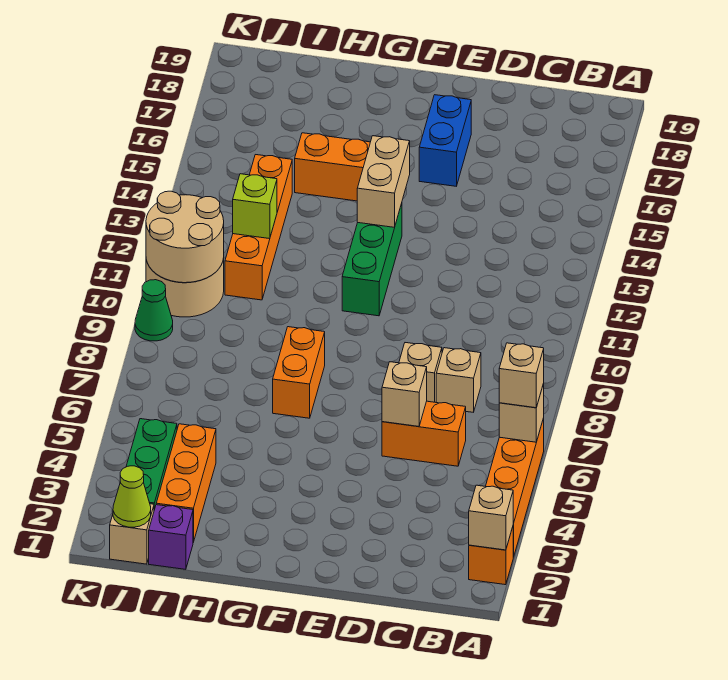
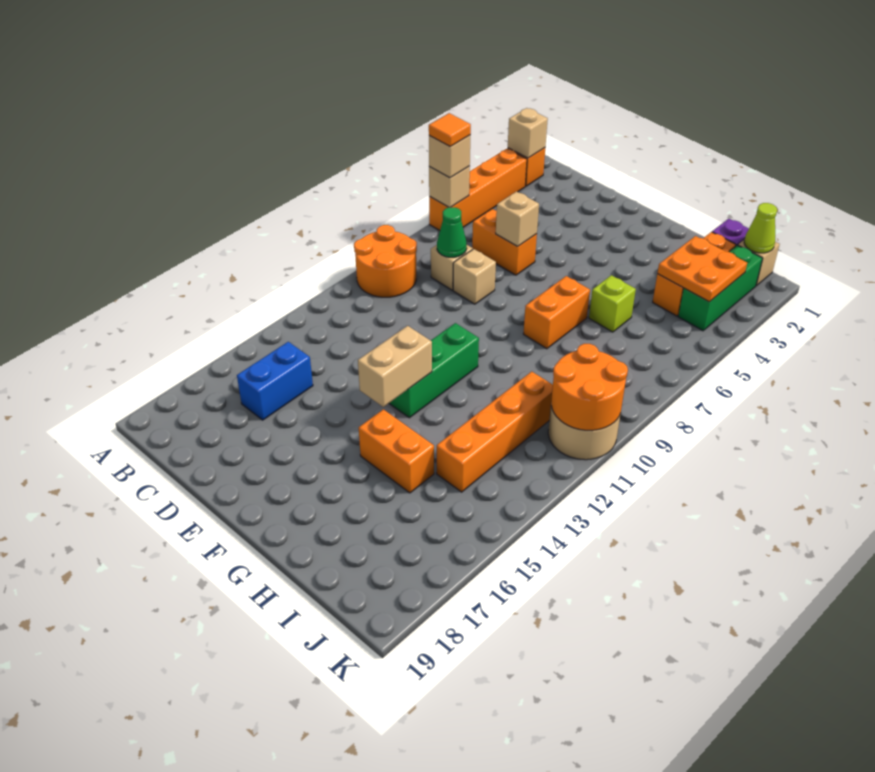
none -> orange 1x1 tile [429,113,471,146]
none -> orange 2x2 round brick [354,225,417,297]
blue 1x2 brick [419,95,471,186] -> blue 1x2 brick moved to [237,342,313,420]
none -> orange 2x2 plate [657,236,747,302]
lime 1x1 brick [233,174,277,239] -> lime 1x1 brick moved to [589,275,636,332]
tan 2x2 round brick [146,191,224,283] -> orange 2x2 round brick [551,344,628,430]
green 1x1 cone [135,280,173,341] -> green 1x1 cone moved to [437,207,467,257]

